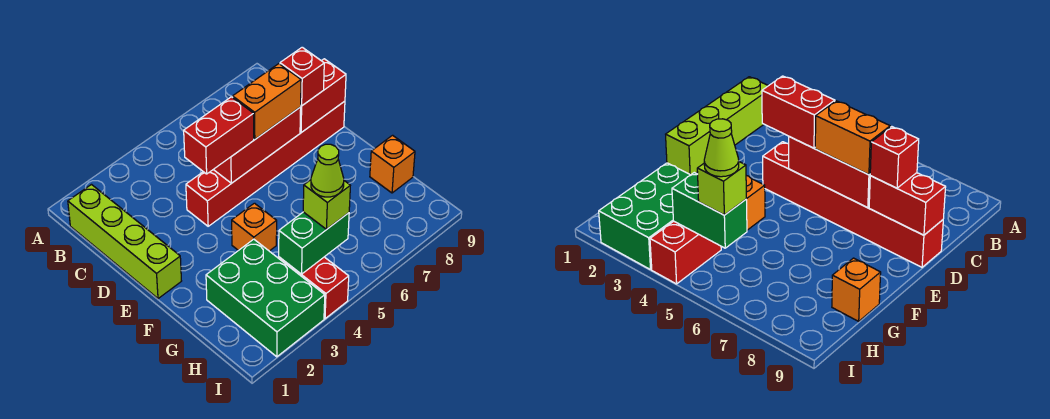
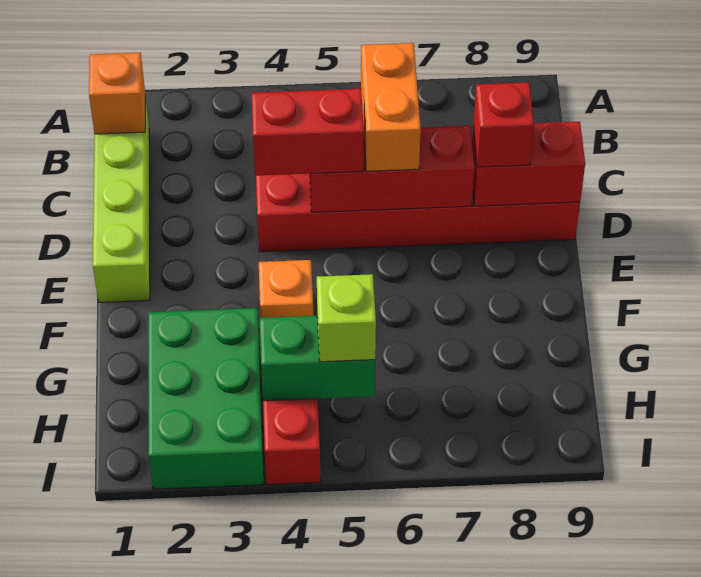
orange 1x2 brick [233,64,301,139] -> orange 1x2 brick turned to [361,43,421,171]
orange 1x1 brick [370,135,415,193] -> orange 1x1 brick moved to [89,53,145,134]
lime 1x1 cone [311,144,344,197] -> none

